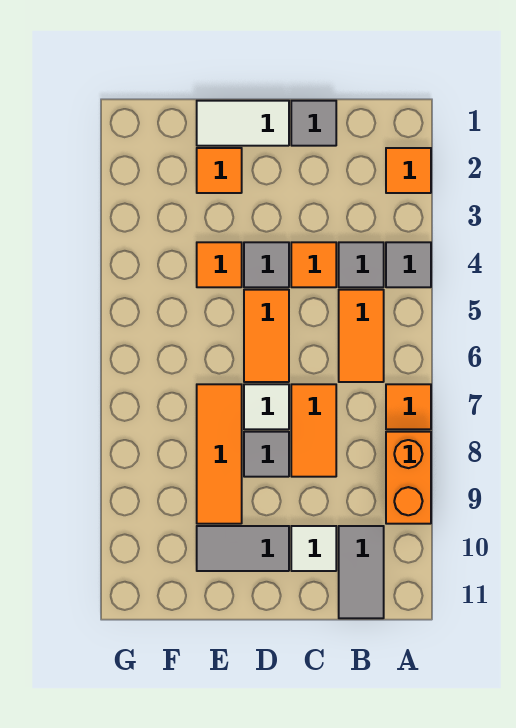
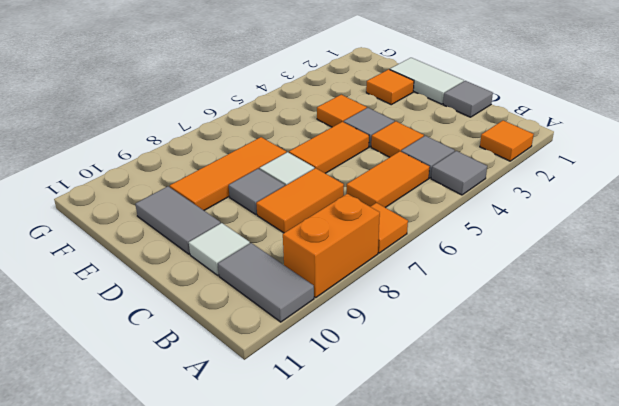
grey 1x2 tile [339,526,384,618] -> grey 1x2 tile turned to [218,243,314,322]

